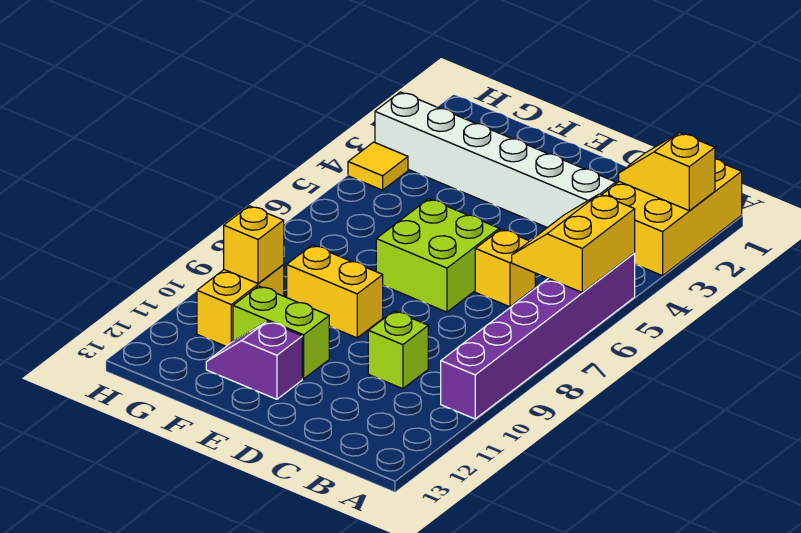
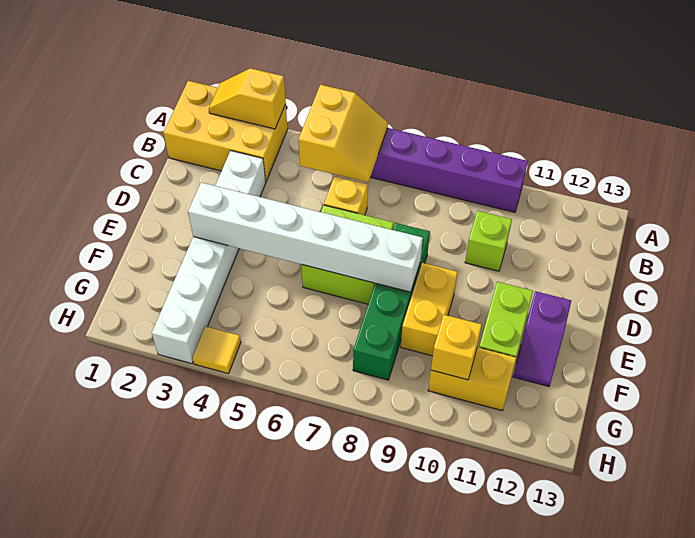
yellow 1x2 slope [619,133,715,211] -> yellow 1x2 slope turned to [209,68,286,129]
yellow 2x2 slope [512,194,635,293] -> yellow 2x2 slope turned to [298,85,388,182]
none -> green 1x4 brick [353,223,430,380]
none -> white 1x6 brick [188,182,423,292]

